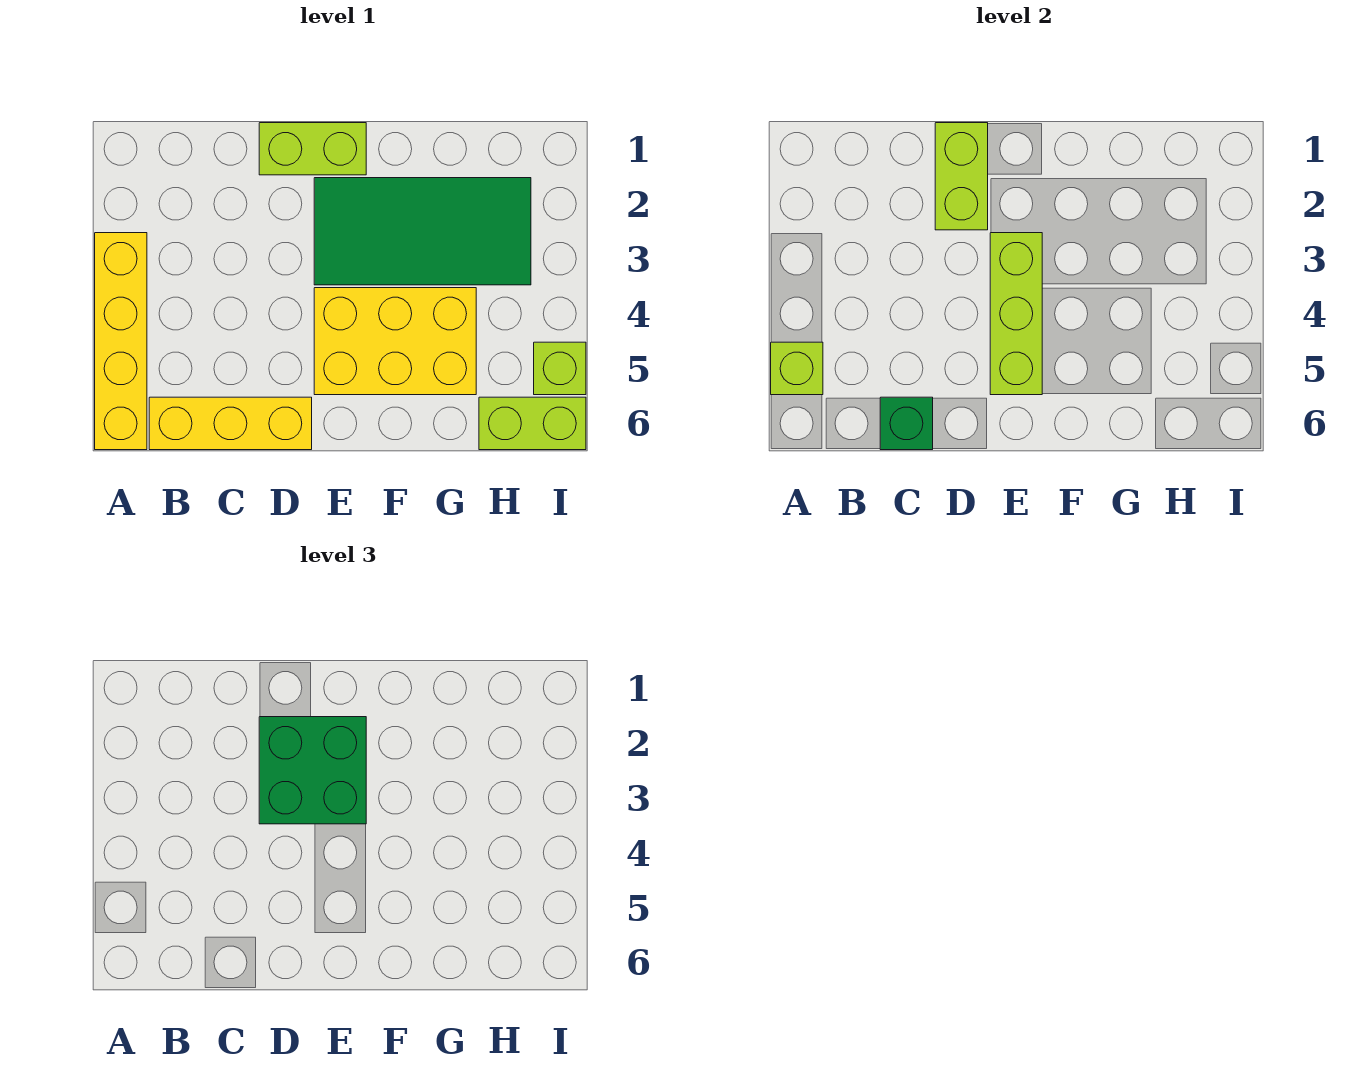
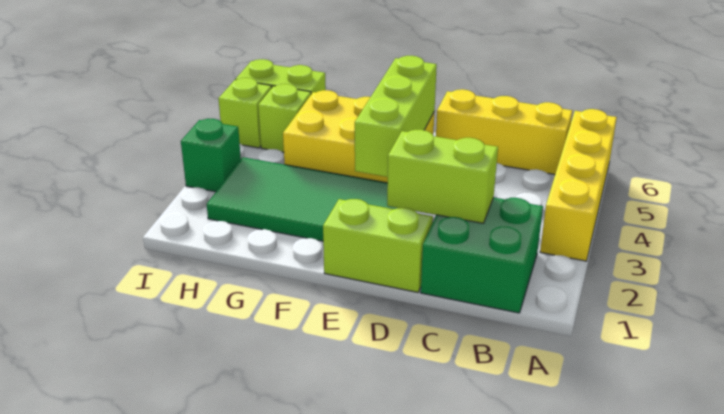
lime 1x1 brick [771,342,823,395] -> lime 1x1 brick moved to [258,84,311,152]
green 1x1 brick [880,397,933,450] -> green 1x1 brick moved to [181,119,241,192]
lime 1x2 brick [935,123,988,230] -> lime 1x2 brick turned to [387,130,498,223]
green 2x2 brick [259,717,366,824] -> green 2x2 brick moved to [421,197,543,313]

